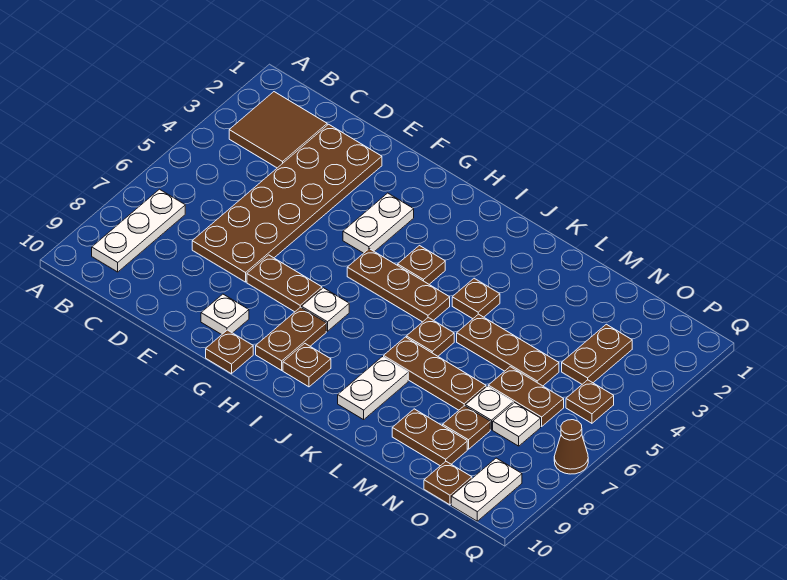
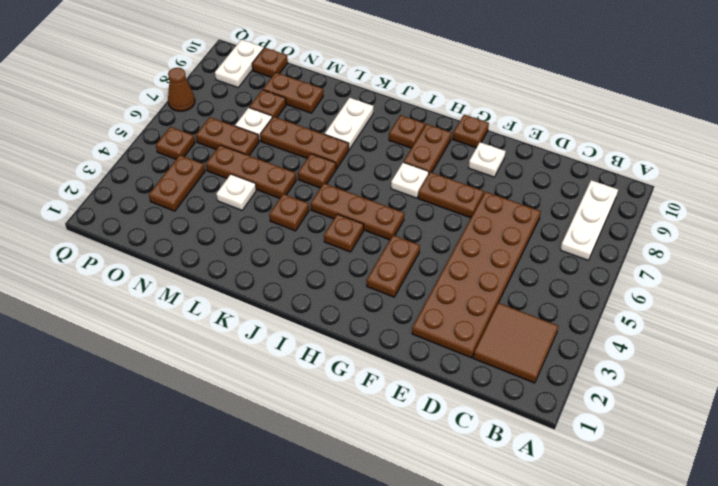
white 1x2 plate [343,193,414,253] -> brown 1x2 plate [367,235,420,297]
white 1x1 plate [493,403,541,446] -> white 1x1 plate moved to [216,174,256,210]

